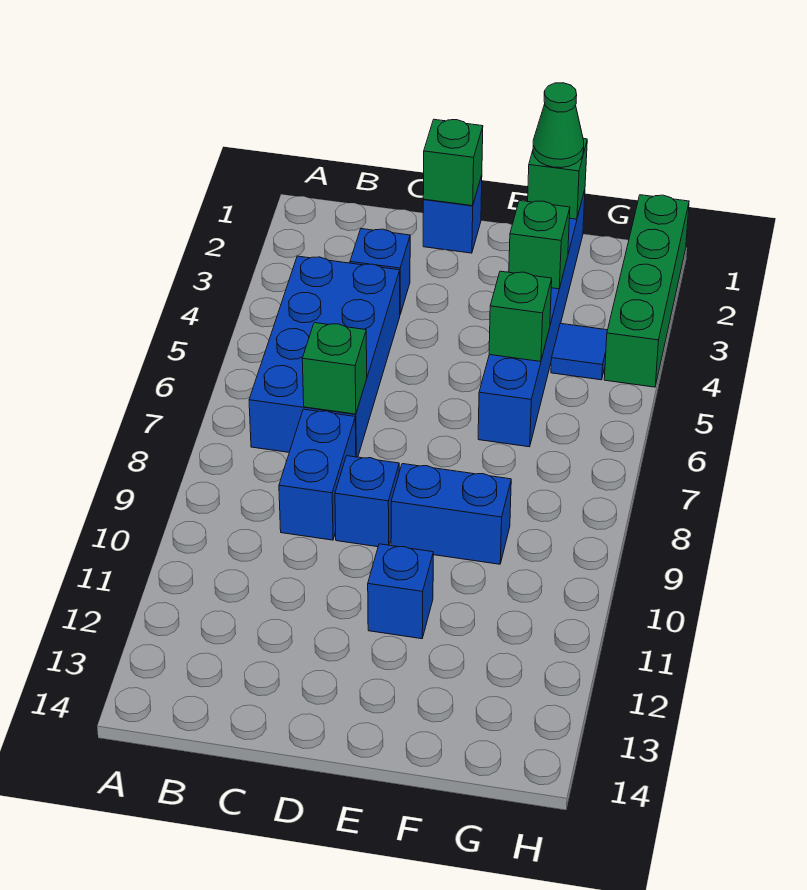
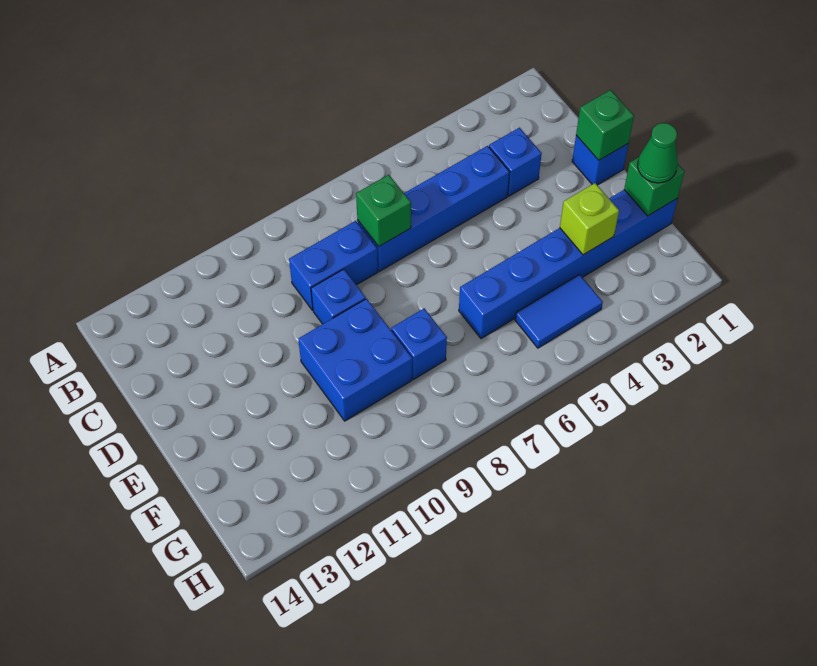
blue 2x4 brick [249,256,400,457] -> blue 1x4 brick [357,146,510,271]
blue 1x2 brick [391,464,511,564] -> blue 2x2 brick [298,299,412,421]
blue 1x1 brick [368,544,433,639] -> blue 1x1 brick moved to [391,308,447,379]
green 1x1 brick [509,201,570,289] -> lime 1x1 brick [560,183,619,255]
green 1x1 brick [489,271,552,362] -> none
blue 1x1 tile [551,323,607,380] -> blue 1x2 tile [515,274,603,348]
green 1x4 brick [604,195,689,387] -> none

